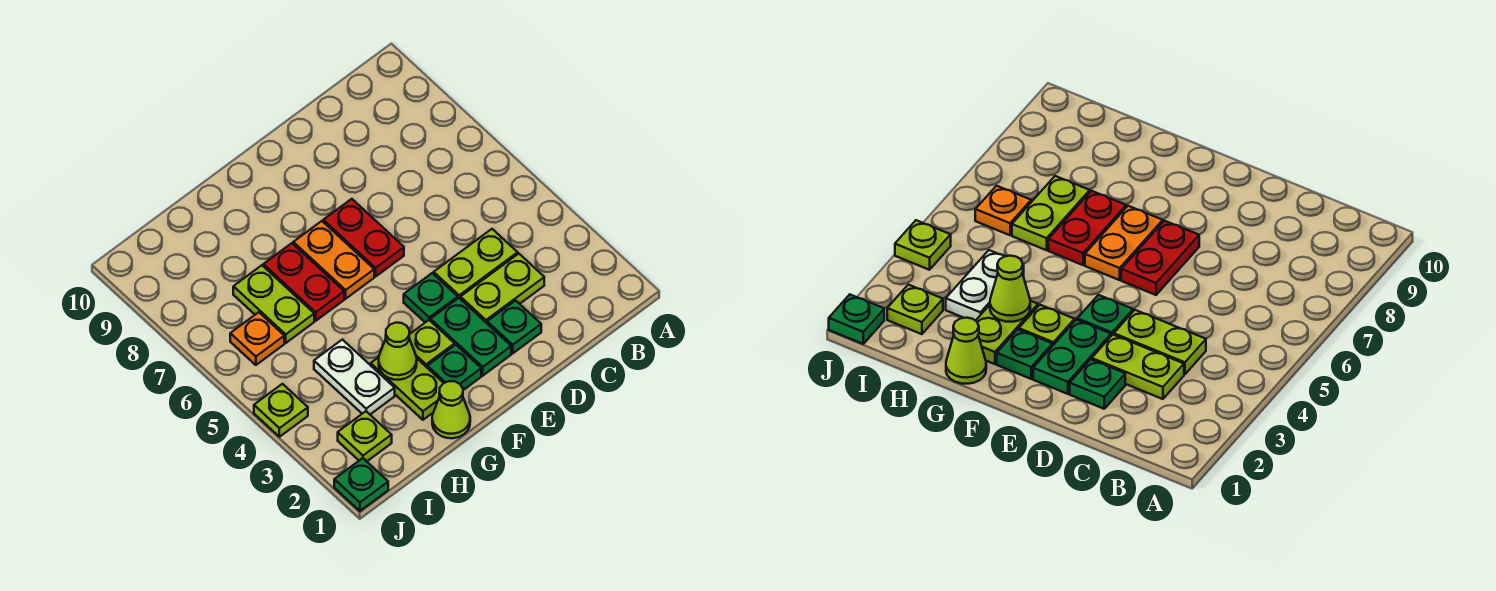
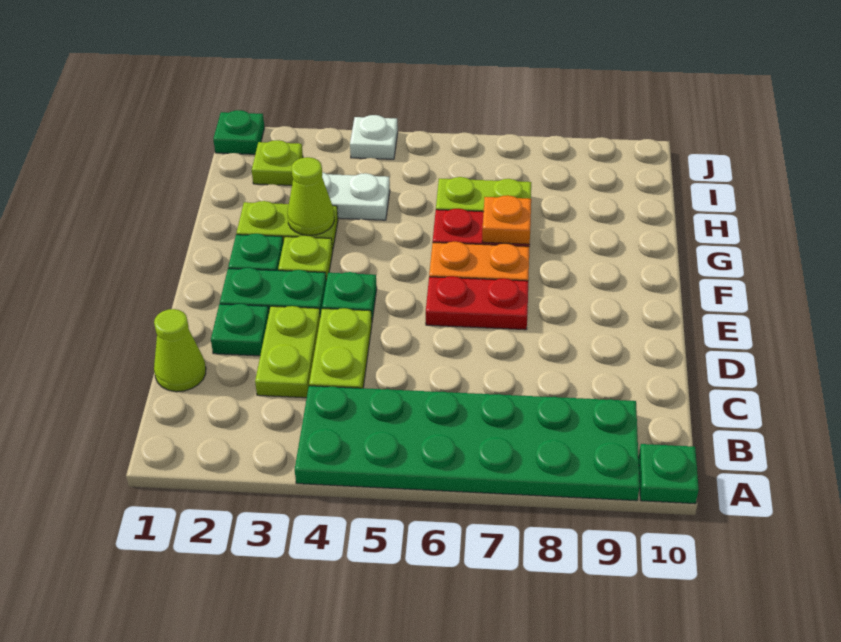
none -> green 2x6 plate [295,386,640,501]
none -> green 1x1 plate [639,444,699,504]
lime 1x1 cone [432,381,470,438] -> lime 1x1 cone moved to [154,309,206,392]
orange 1x1 plate [230,312,284,365] -> orange 1x1 plate moved to [482,195,531,244]
lime 1x1 plate [254,384,308,437] -> white 1x1 plate [350,115,398,159]

